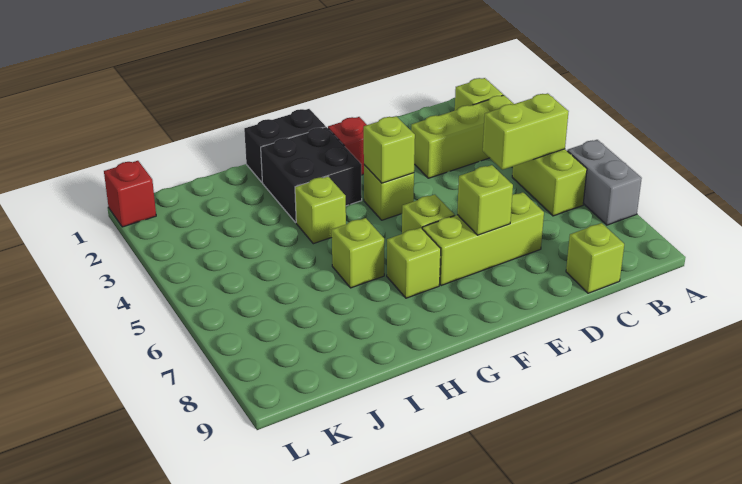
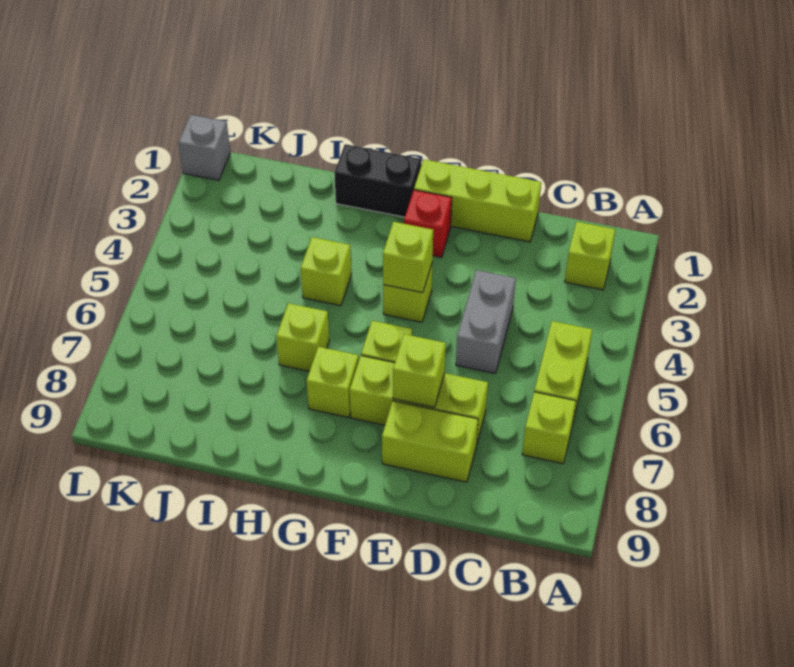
grey 1x2 brick [567,140,642,225] -> grey 1x2 brick moved to [456,270,516,373]
lime 1x3 brick [411,95,514,178] -> lime 1x3 brick moved to [414,159,541,242]
lime 1x2 brick [483,93,569,170] -> lime 1x2 brick moved to [382,401,478,482]
lime 1x1 brick [566,223,624,293] -> lime 1x1 brick moved to [522,392,576,464]
black 2x2 brick [261,127,362,223] -> none
red 1x1 brick [104,161,156,227] -> grey 1x1 brick [178,114,230,180]

